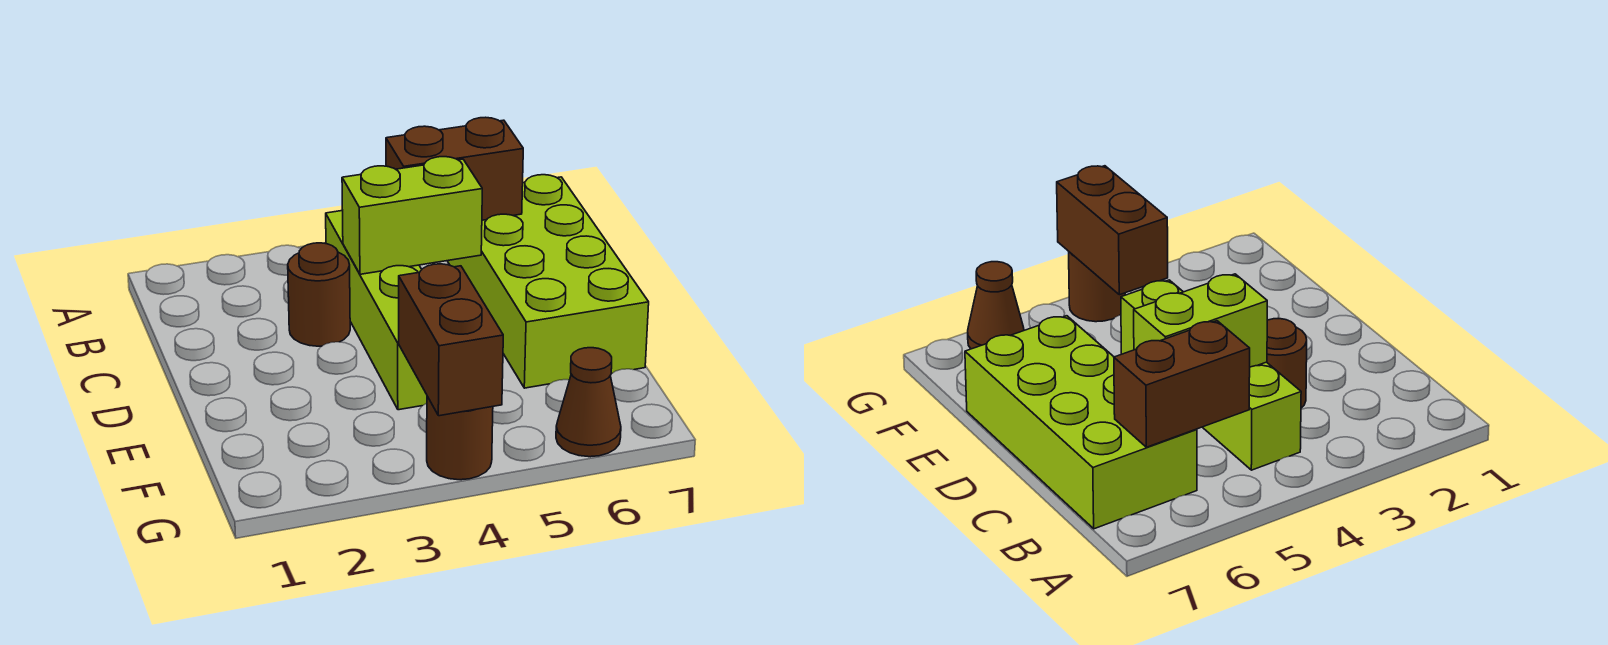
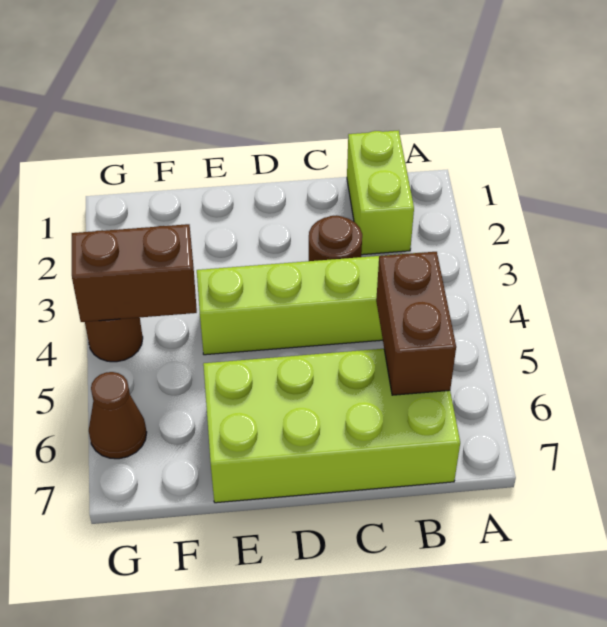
lime 1x2 brick [342,157,482,274] -> lime 1x2 brick moved to [347,130,414,255]

